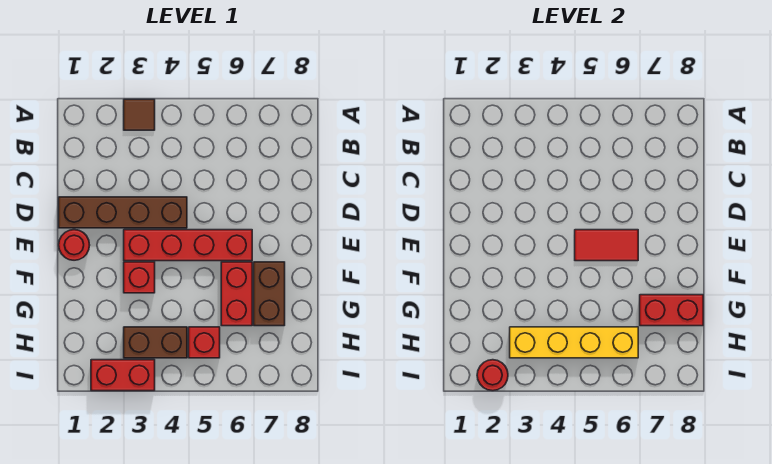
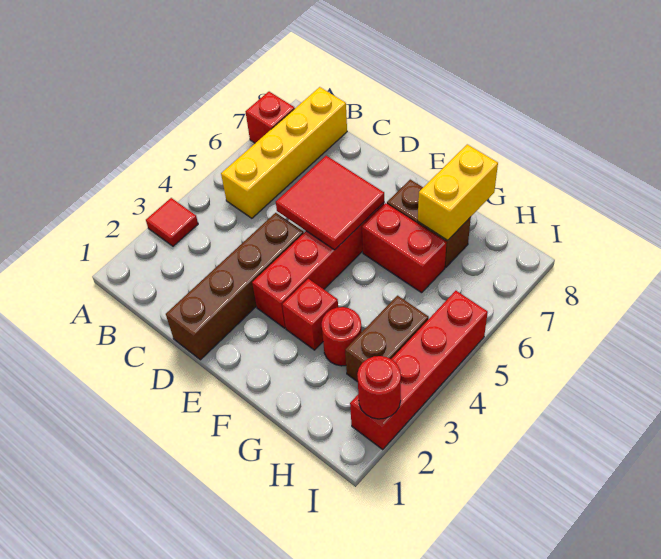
brown 1x1 tile [124,99,155,130] -> red 1x1 tile [146,198,198,246]
red 1x1 round brick [59,230,90,260] -> red 1x1 round brick moved to [322,307,362,366]
red 1x2 tile [575,230,638,261] -> red 2x2 tile [276,156,384,250]
red 1x2 brick [640,295,703,326] -> yellow 1x2 brick [418,144,498,240]
yellow 1x4 brick [510,327,638,358] -> yellow 1x4 brick moved to [221,87,347,218]
red 1x1 brick [189,327,220,358] -> red 1x1 brick moved to [246,92,295,143]
red 1x2 brick [91,360,155,391] -> red 1x4 brick [350,291,488,449]

